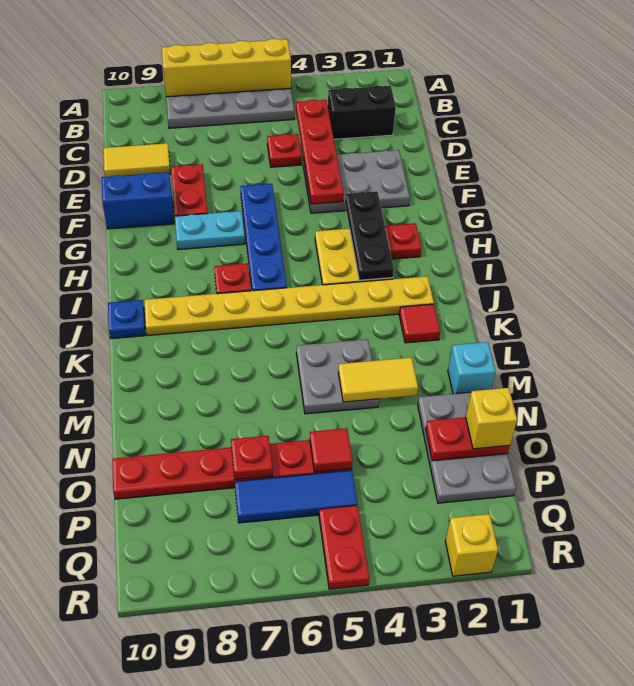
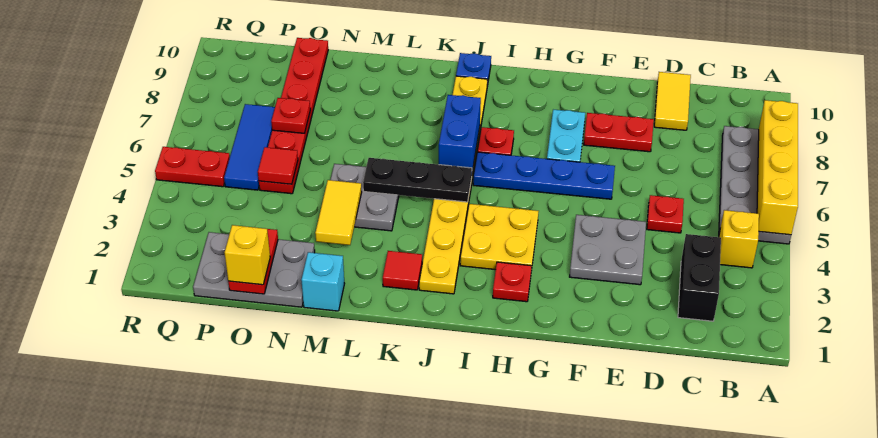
red 1x4 plate [296,100,344,204] -> none
grey 2x3 plate [303,150,410,213] -> grey 2x2 plate [570,215,646,285]
blue 1x2 brick [102,172,174,229] -> blue 1x2 brick moved to [439,95,481,172]
black 1x3 plate [345,191,394,280] -> black 1x3 plate moved to [363,158,472,202]
yellow 1x1 brick [445,514,498,576] -> yellow 1x1 brick moved to [719,210,759,268]

